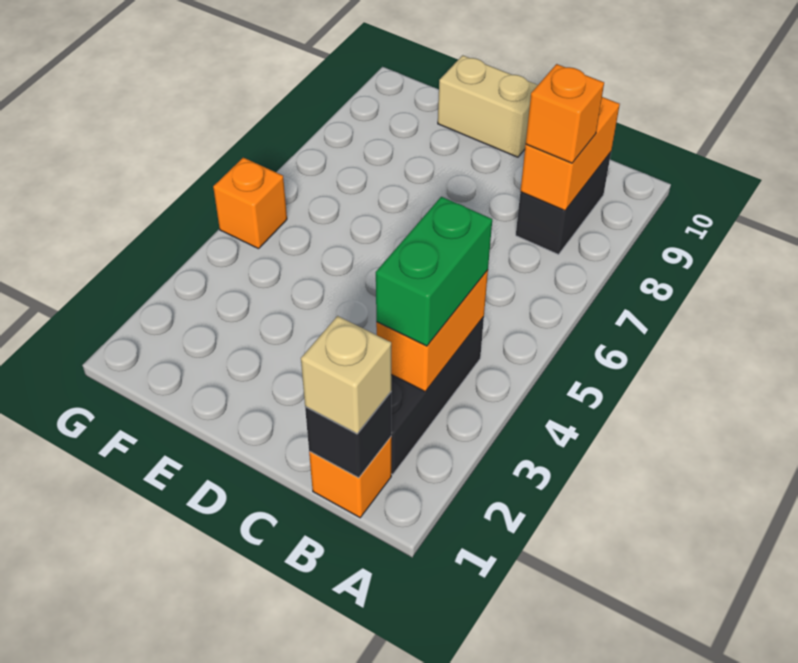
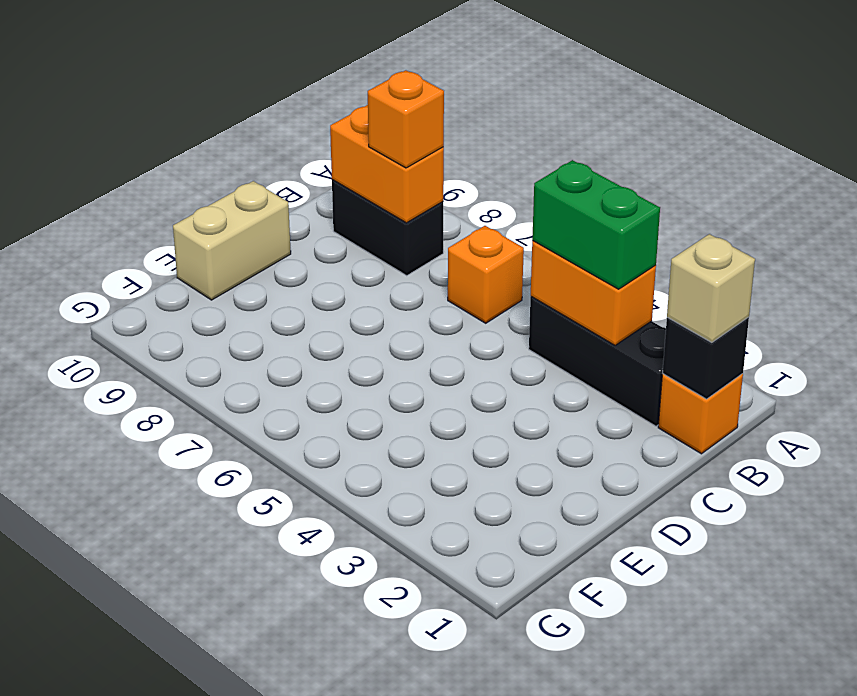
orange 1x1 brick [213,158,287,249] -> orange 1x1 brick moved to [448,226,524,323]

